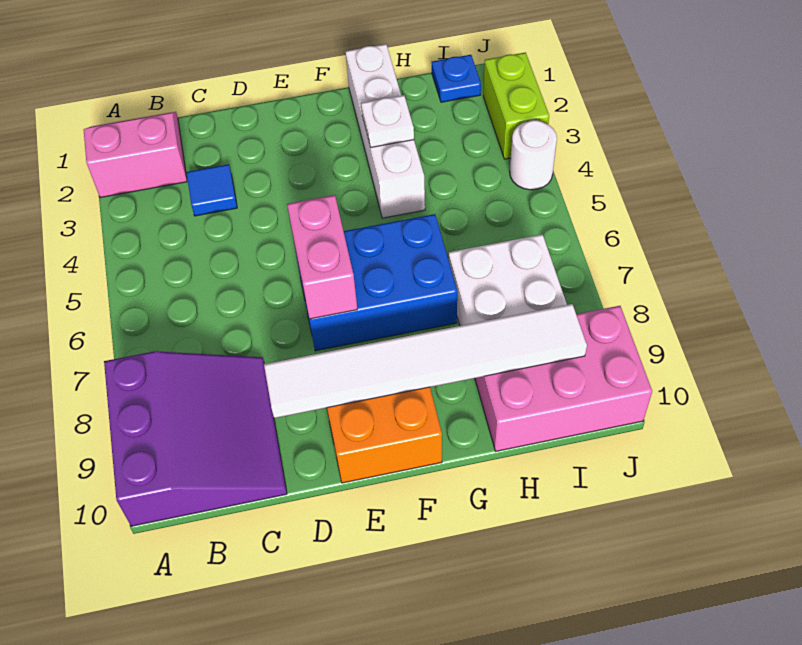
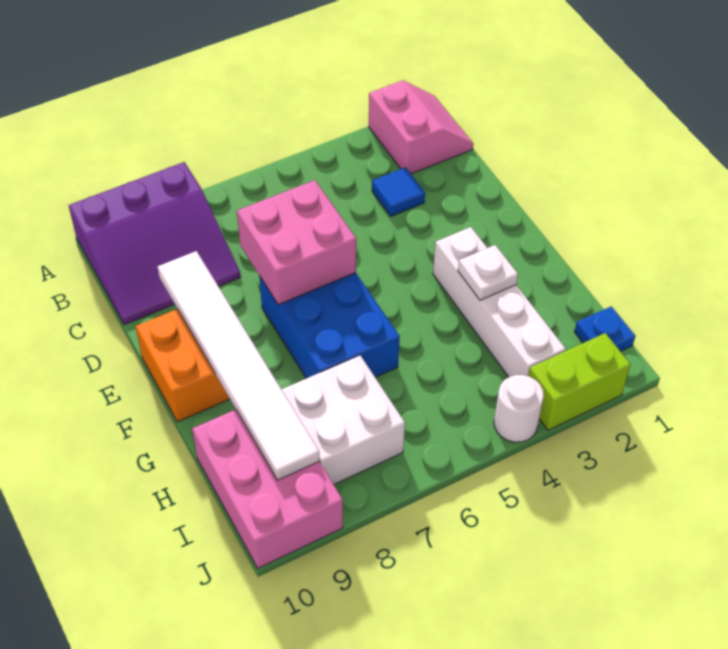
pink 1x2 brick [287,195,357,319] -> pink 2x2 brick [237,180,356,305]
white 1x4 brick [345,44,425,218] -> white 1x4 brick turned to [433,227,566,377]

